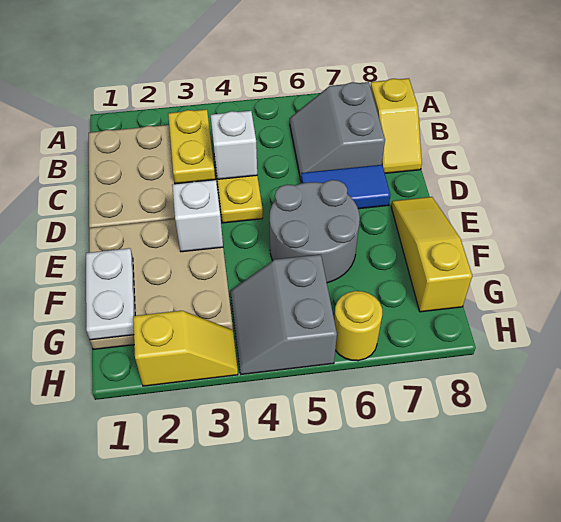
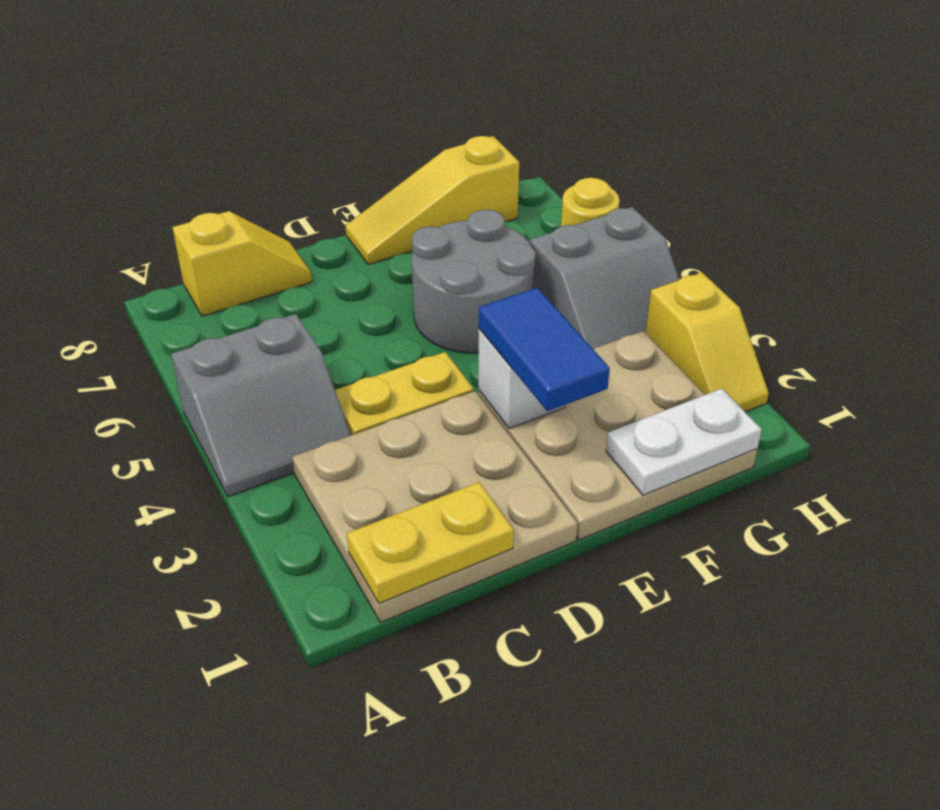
yellow 1x2 plate [168,109,215,184] -> yellow 1x2 plate moved to [347,482,514,603]
grey 2x2 slope [290,82,385,180] -> grey 2x2 slope moved to [171,314,351,497]
white 1x1 brick [211,111,257,179] -> none
blue 1x2 tile [301,165,390,209] -> blue 1x2 tile moved to [479,288,610,411]
yellow 1x2 slope [133,311,238,386] -> yellow 1x2 slope turned to [646,272,769,412]

